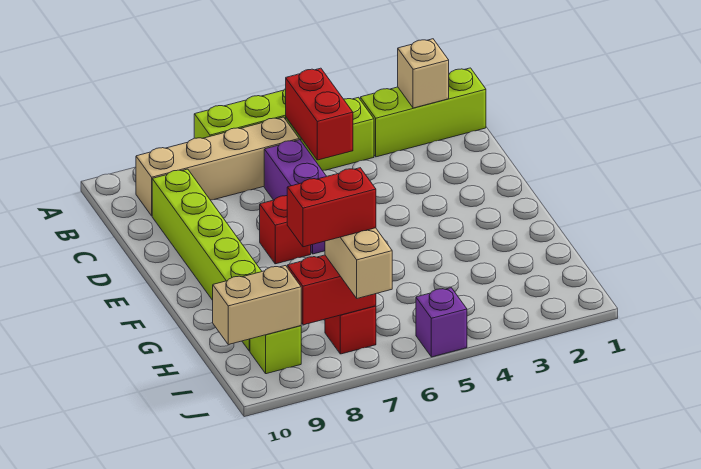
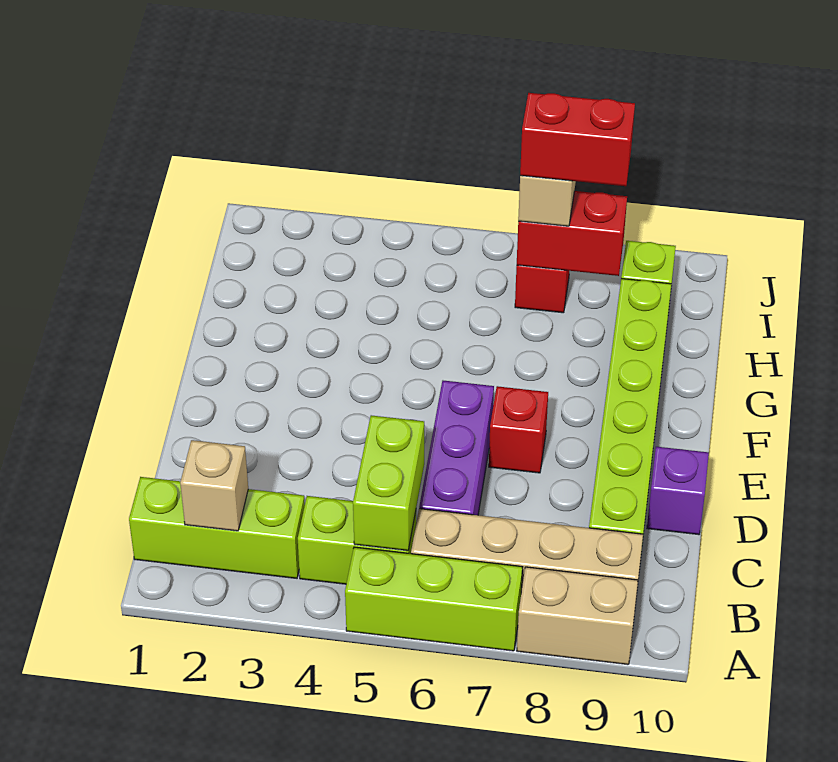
red 1x2 brick [286,68,353,160] -> lime 1x2 brick [353,415,424,551]
tan 1x2 brick [213,266,301,345] -> tan 1x2 brick moved to [517,567,638,665]
purple 1x1 brick [416,288,467,357] -> purple 1x1 brick moved to [647,447,709,535]

